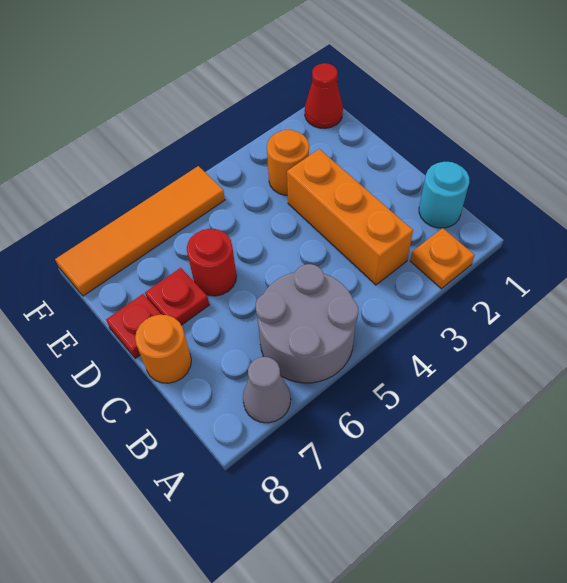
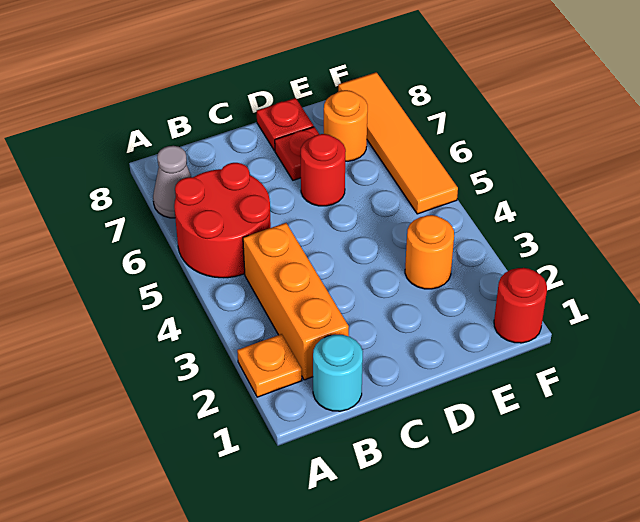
grey 2x2 round brick [256,264,358,383] -> red 2x2 round brick [174,163,271,278]
orange 1x3 brick [287,149,413,285] -> orange 1x3 brick turned to [243,223,349,380]
orange 1x1 round brick [135,315,191,383] -> orange 1x1 round brick moved to [324,90,368,161]
red 1x1 cone [305,63,343,128] -> red 1x1 round brick [494,268,547,343]

